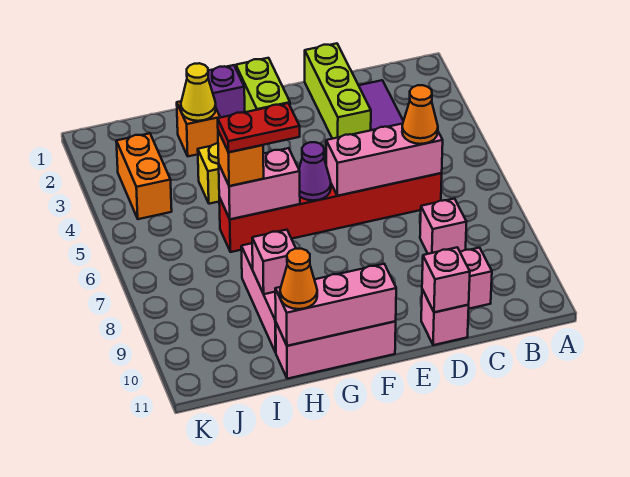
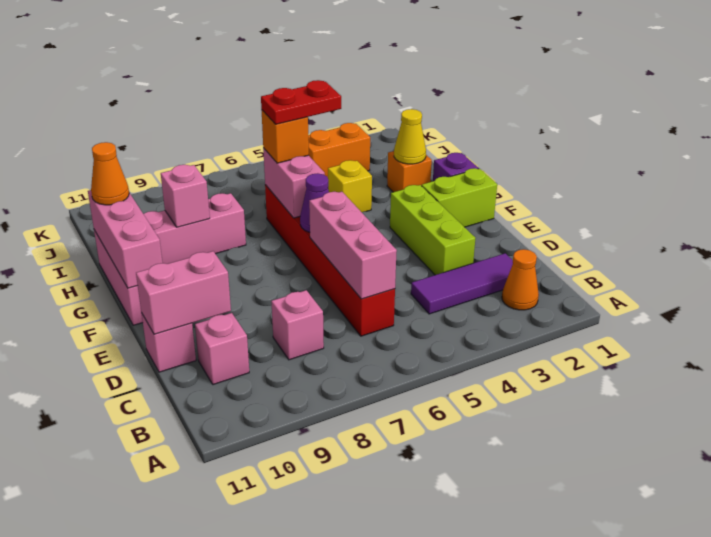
orange 1x1 cone [402,85,438,144] -> orange 1x1 cone moved to [502,249,539,310]
lime 1x3 brick [305,43,371,139] -> lime 1x3 brick turned to [390,185,475,275]
pink 1x1 brick [422,247,470,312] -> pink 1x2 brick [136,251,231,334]
red 1x2 plate [218,103,300,152] -> red 1x2 plate turned to [261,80,341,124]

